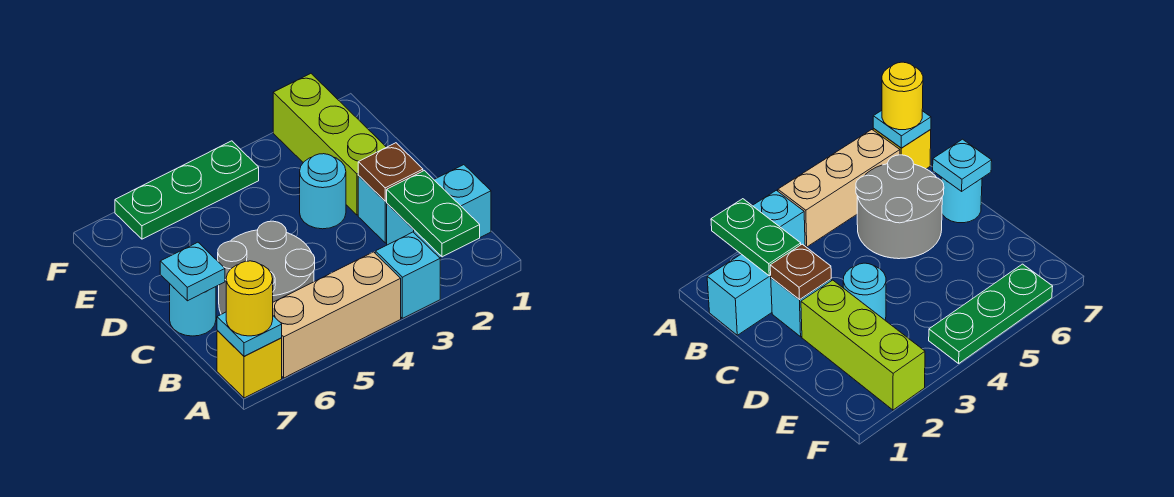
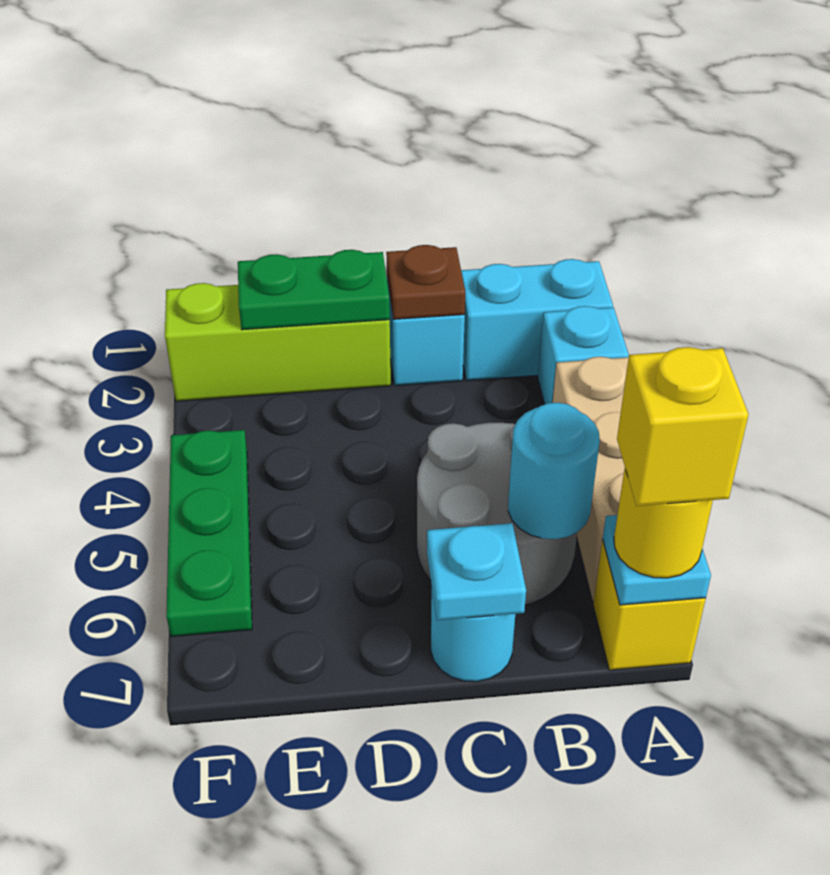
green 1x2 plate [387,171,480,257] -> green 1x2 plate moved to [238,250,390,330]
none -> yellow 1x1 brick [617,347,749,506]
cyan 1x2 brick [387,165,491,258] -> cyan 1x2 brick turned to [461,259,613,381]
cyan 1x1 round brick [300,154,346,229] -> cyan 1x1 round brick moved to [508,403,600,539]

